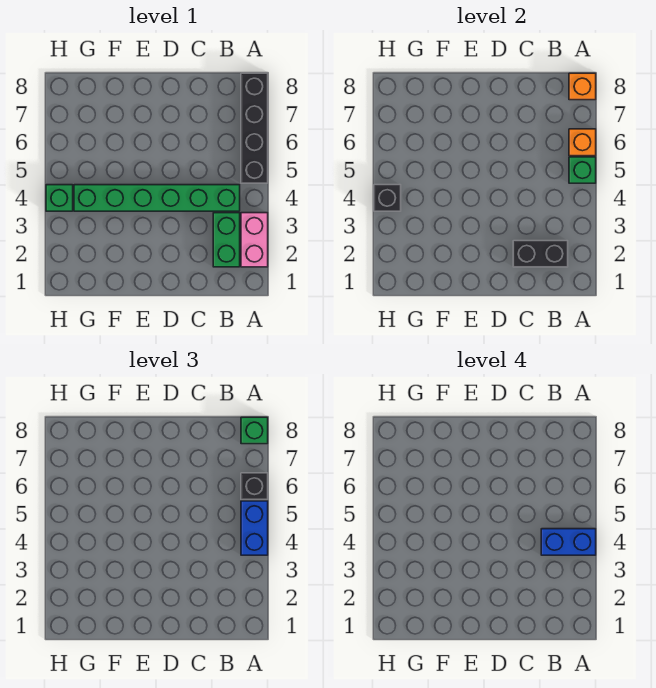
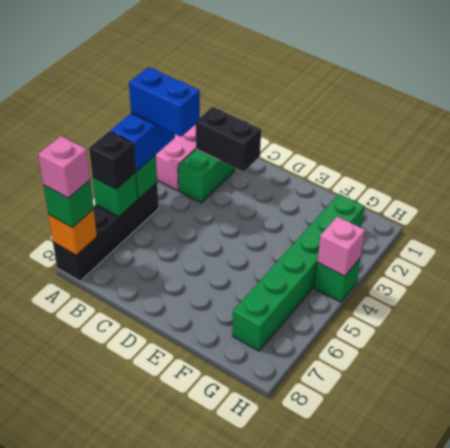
orange 1x1 brick [569,129,596,156] -> green 1x1 brick [92,172,138,217]
none -> pink 1x1 brick [38,136,90,198]
green 1x6 brick [74,185,240,211] -> green 1x6 brick turned to [232,194,365,351]
black 1x1 brick [374,185,401,211] -> pink 1x1 brick [317,216,365,276]

